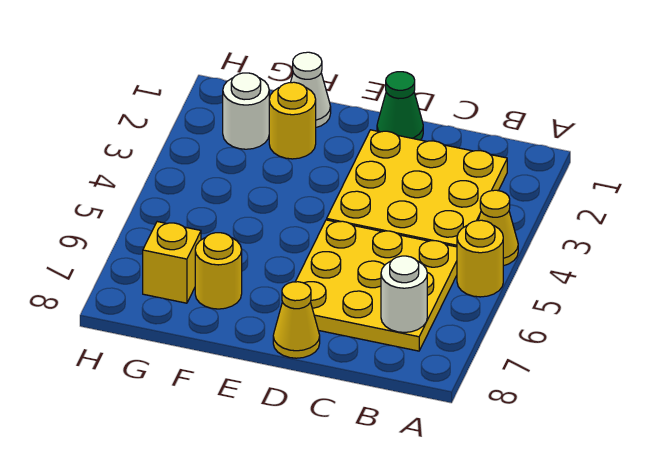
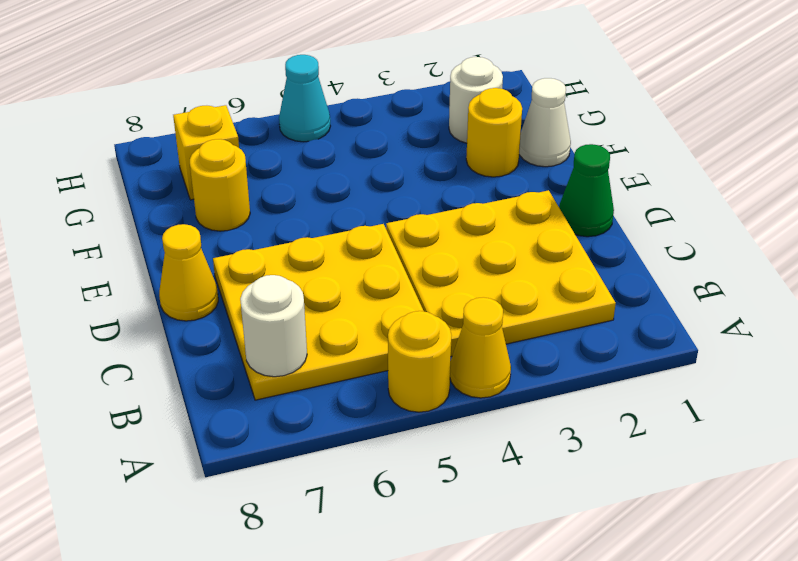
none -> cyan 1x1 cone [279,55,330,142]

